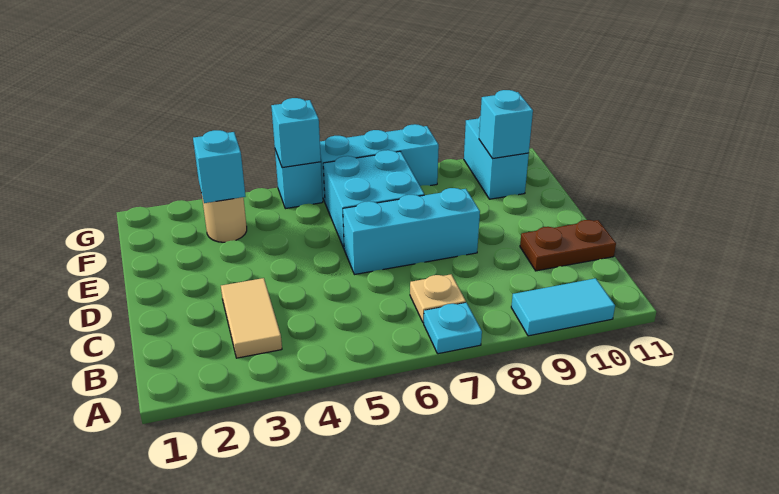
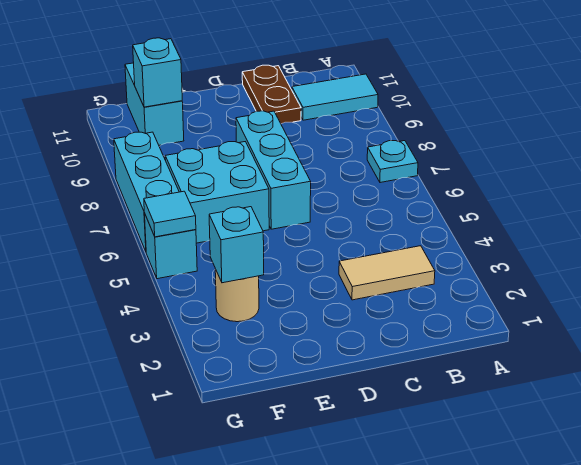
cyan 1x2 tile [511,278,615,336] -> cyan 1x2 tile turned to [292,74,378,120]
tan 1x1 plate [410,274,466,323] -> none
cyan 1x2 brick [464,117,529,199] -> cyan 1x2 brick turned to [125,63,184,145]
cyan 1x1 brick [271,98,321,168] -> cyan 1x1 tile [144,191,196,237]

